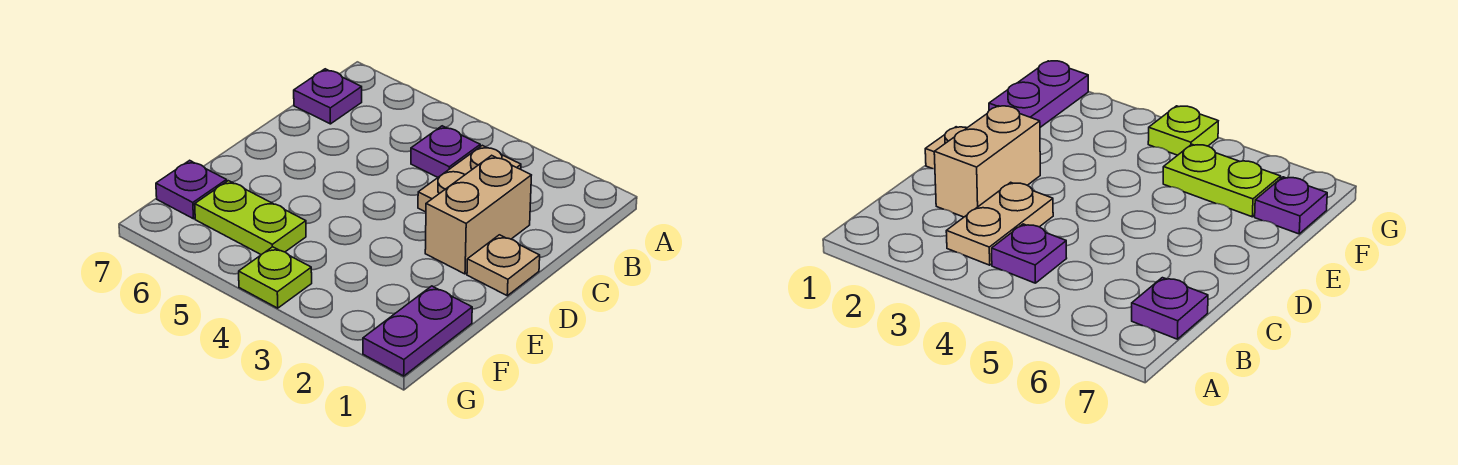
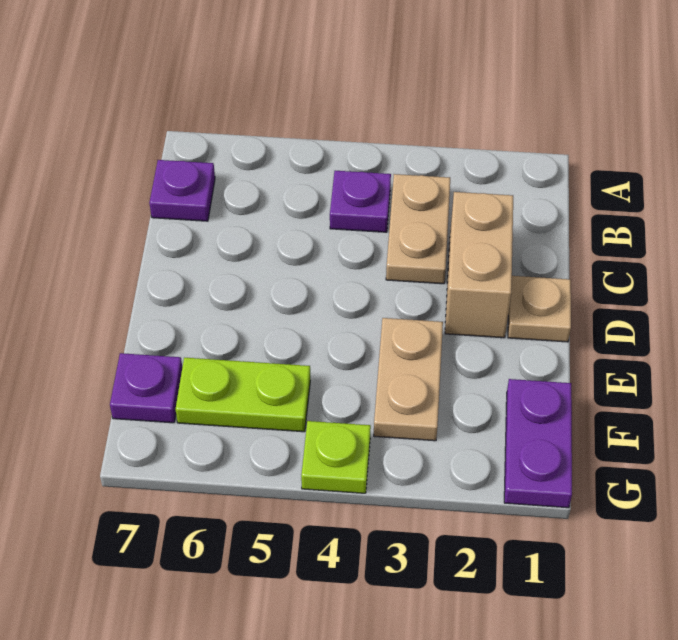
none -> tan 1x2 plate [374,318,443,441]

